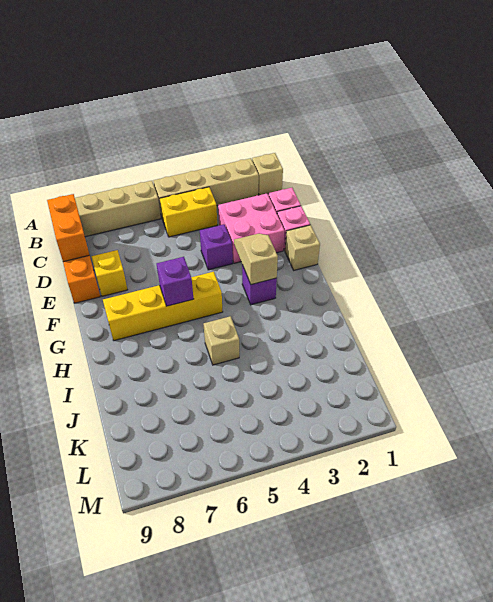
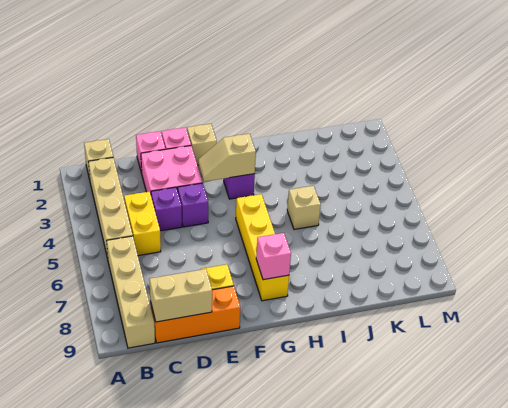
orange 1x2 brick [47,194,89,262] -> tan 1x2 brick [149,269,212,322]
purple 1x1 brick [157,257,193,306] -> purple 1x1 brick moved to [151,187,182,231]
none -> pink 1x1 brick [256,233,291,280]

